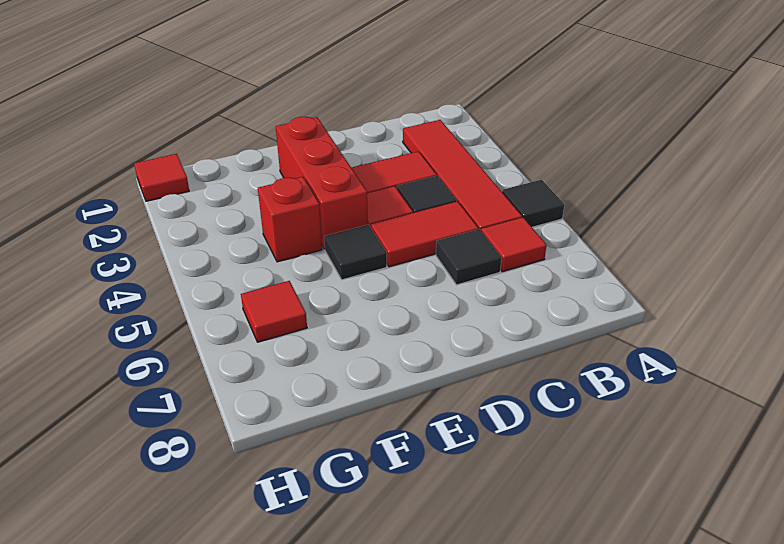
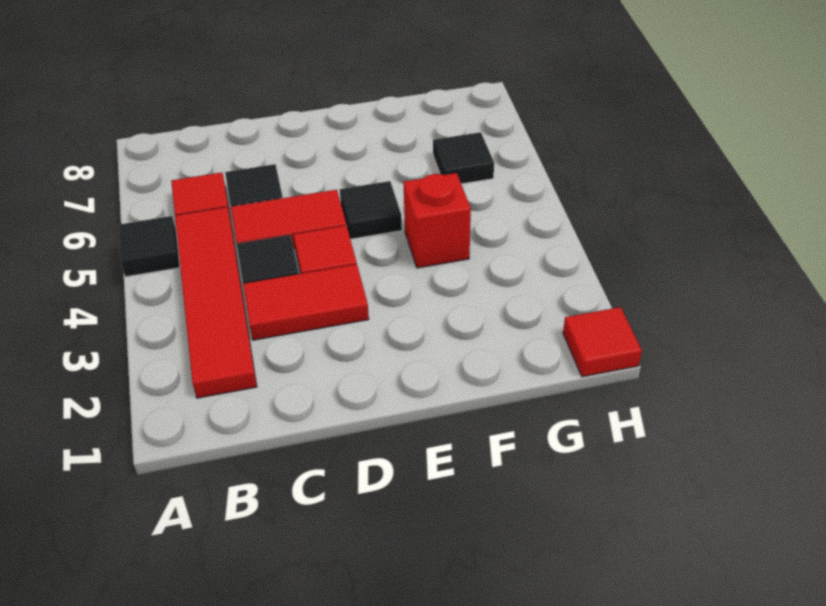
red 1x3 brick [276,117,368,249] -> none
red 1x1 tile [241,281,307,342] -> black 1x1 tile [433,132,494,184]

